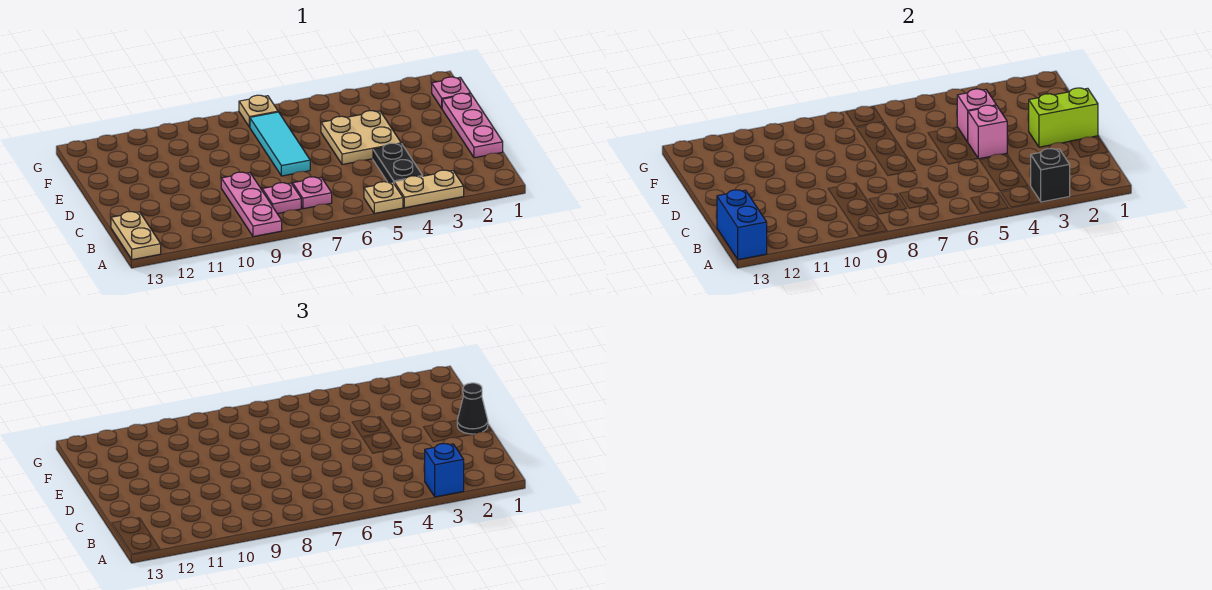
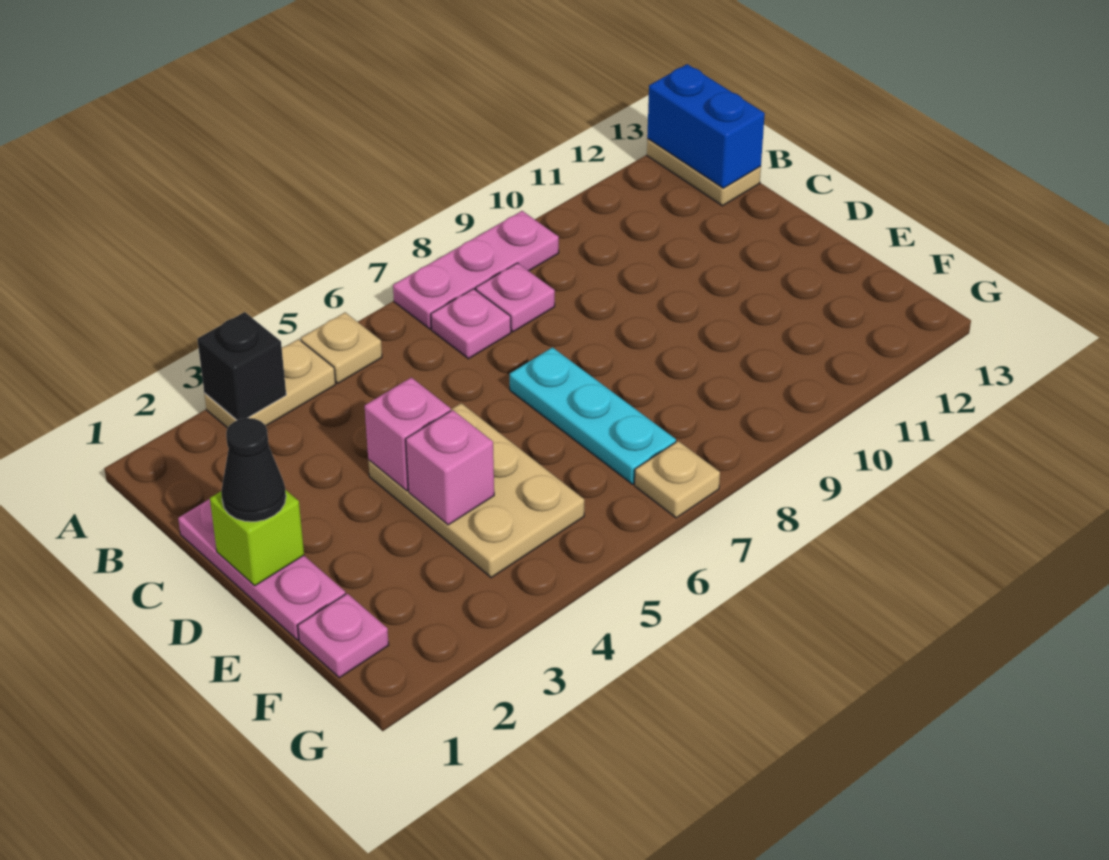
blue 1x1 brick [425,443,464,497] -> none
pink 1x3 plate [221,172,282,237] -> pink 1x3 plate turned to [393,211,559,329]
black 1x2 plate [373,143,422,183] -> none
lime 1x2 brick [1029,88,1098,147] -> lime 1x1 brick [210,490,304,586]
tan 2x2 plate [321,111,401,165] -> tan 2x3 plate [368,403,584,578]
cyan 1x3 tile [250,112,310,176] -> cyan 1x3 plate [510,347,676,484]

